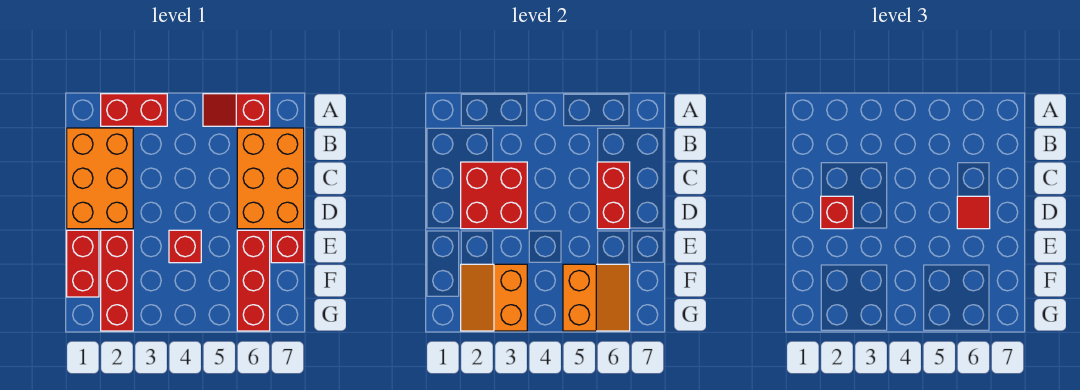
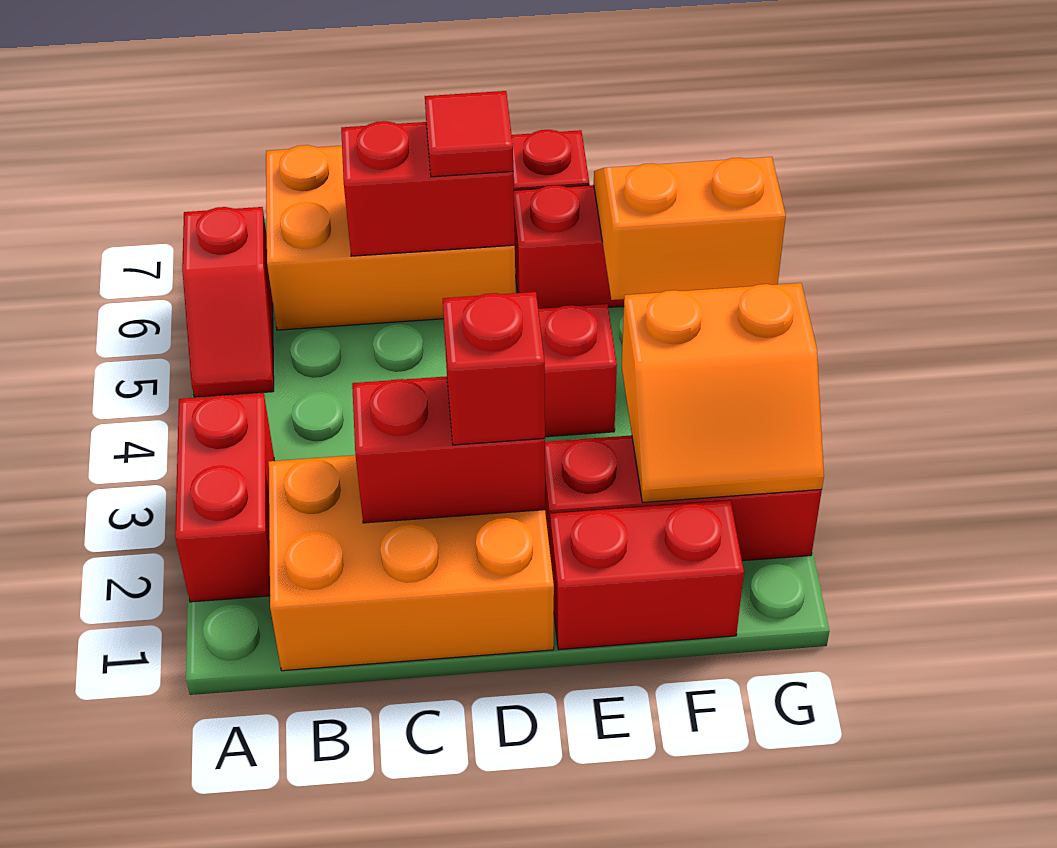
red 2x2 brick [461,162,527,229] -> red 1x2 brick [352,376,545,523]

